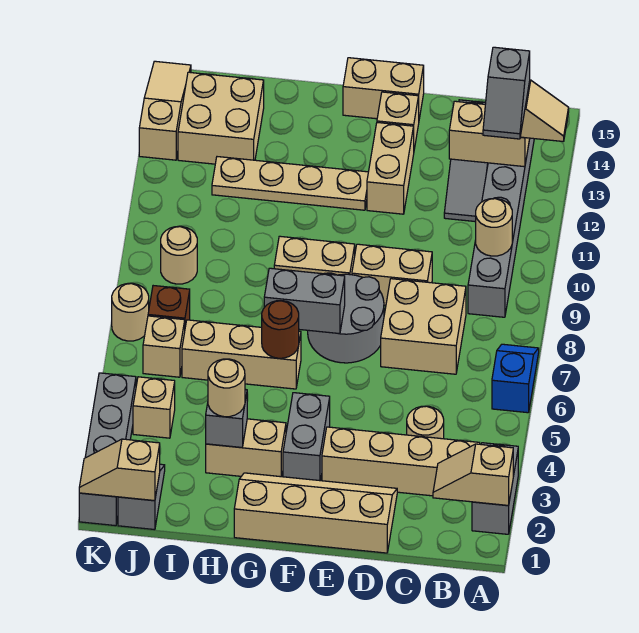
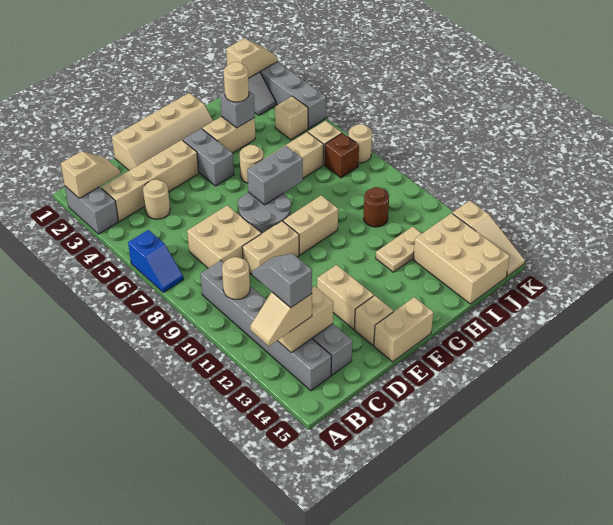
tan 1x4 plate [212,157,368,210] -> tan 1x2 plate [376,227,422,272]
brown 1x1 round brick [262,301,299,358] -> brown 1x1 round brick moved to [364,187,389,227]
tan 2x2 brick [178,72,264,164] -> tan 2x3 brick [413,213,510,304]
tan 1x1 round brick [161,226,197,284] -> tan 1x1 round brick moved to [240,145,264,183]

